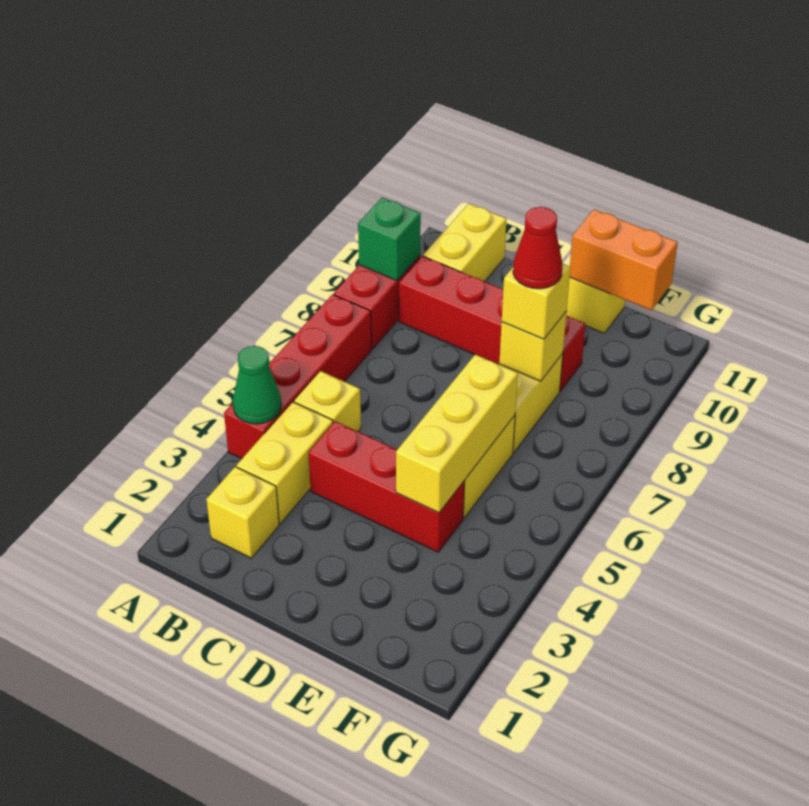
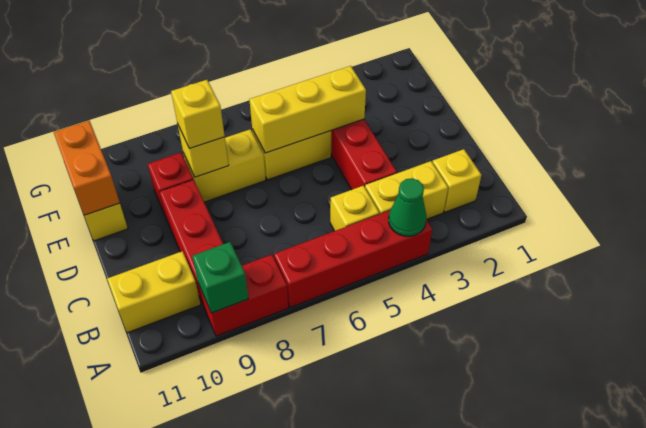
red 1x1 cone [513,207,562,289] -> none

